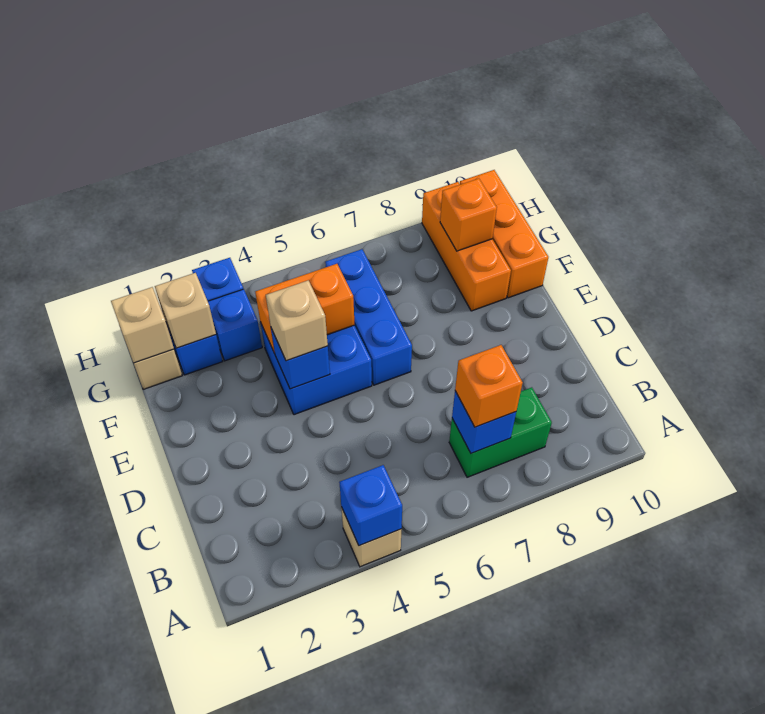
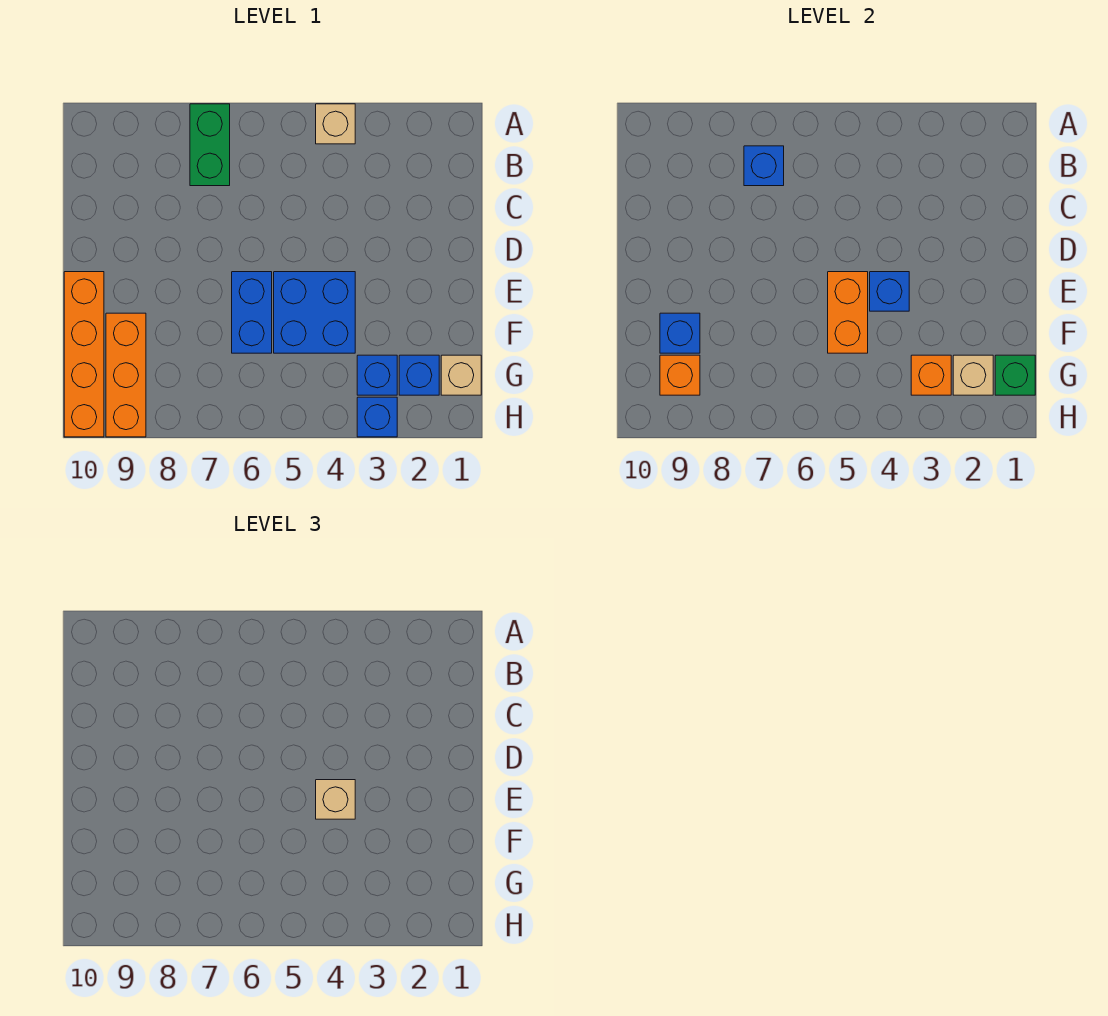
blue 1x1 brick [339,465,402,546] -> blue 1x1 brick moved to [660,313,700,353]
green 1x2 brick [449,387,552,477] -> green 1x2 brick turned to [190,104,230,186]
orange 1x1 brick [455,345,523,427] -> orange 1x1 brick moved to [911,355,951,395]
blue 1x3 brick [325,249,412,385] -> blue 1x2 brick [232,272,272,353]
orange 1x2 brick [255,264,355,353] -> orange 1x2 brick turned to [828,272,868,353]
orange 1x3 brick [460,170,548,298] -> orange 1x4 brick [64,272,104,437]
tan 1x1 brick [111,287,174,363] -> green 1x1 brick [995,355,1035,395]

